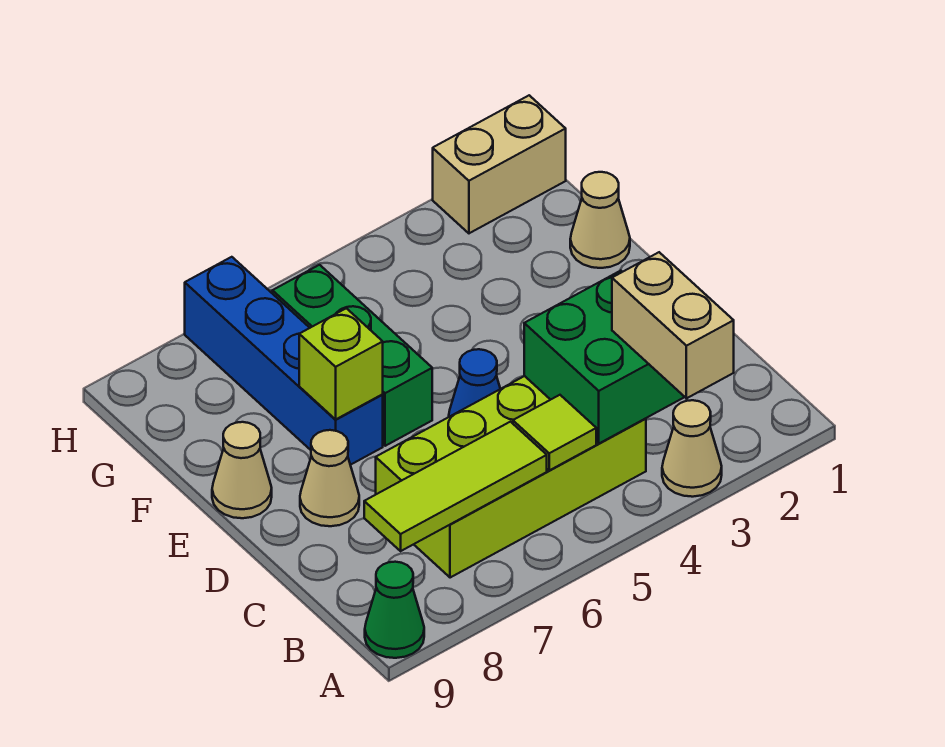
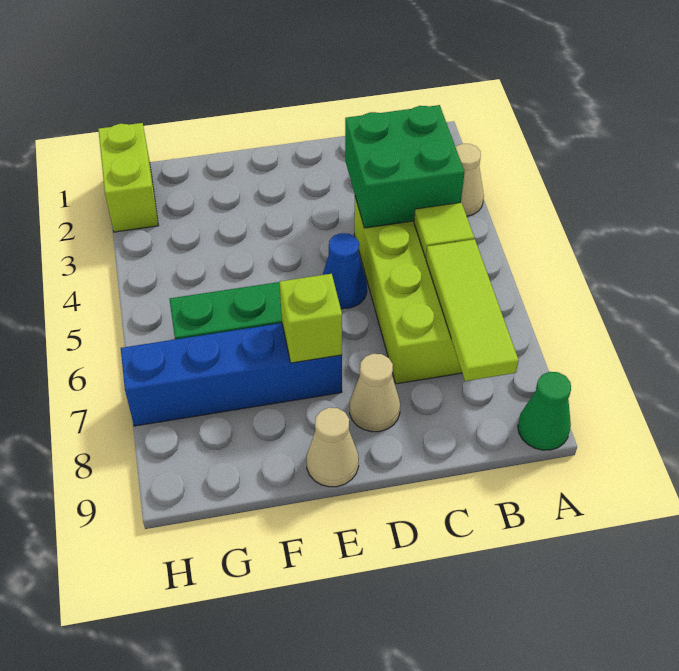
tan 1x2 brick [612,252,734,398] -> none
tan 1x1 cone [570,172,630,268] -> none
tan 1x2 brick [433,95,566,233] -> lime 1x2 brick [98,123,159,232]

